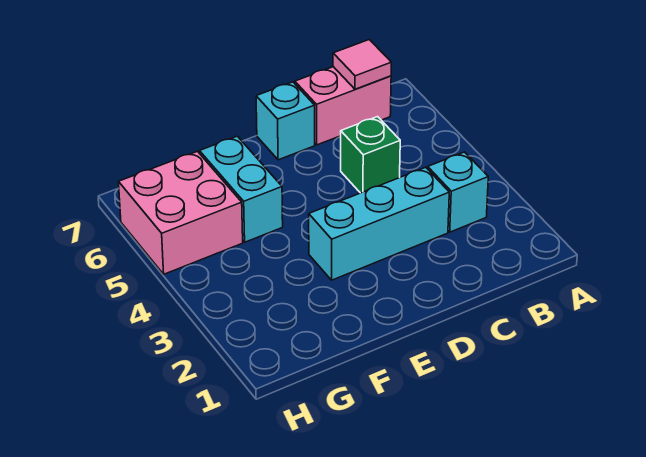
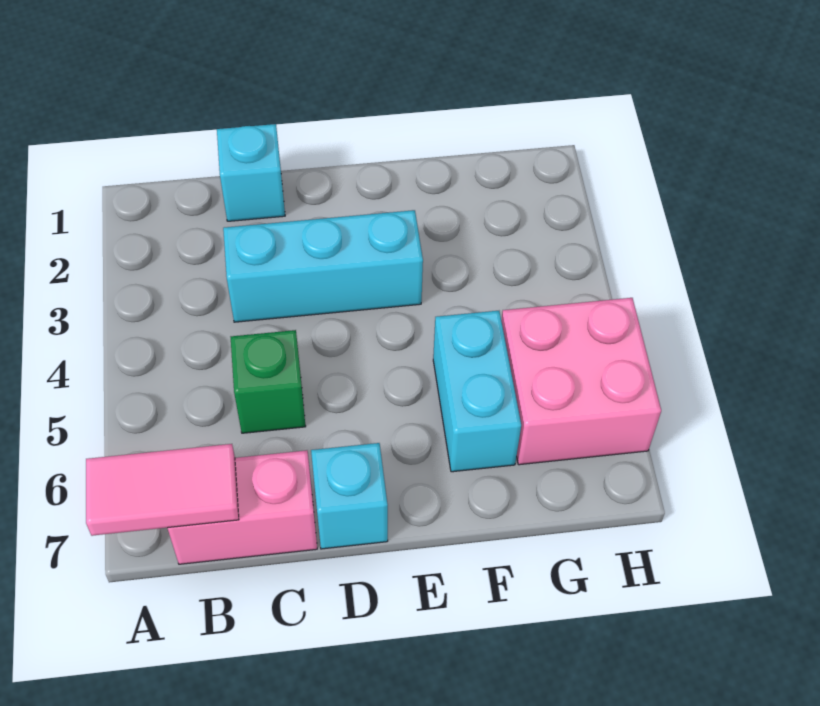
cyan 1x1 brick [428,152,488,232] -> cyan 1x1 brick moved to [217,124,285,221]
pink 1x1 tile [333,40,391,89] -> pink 1x2 tile [86,444,239,536]

